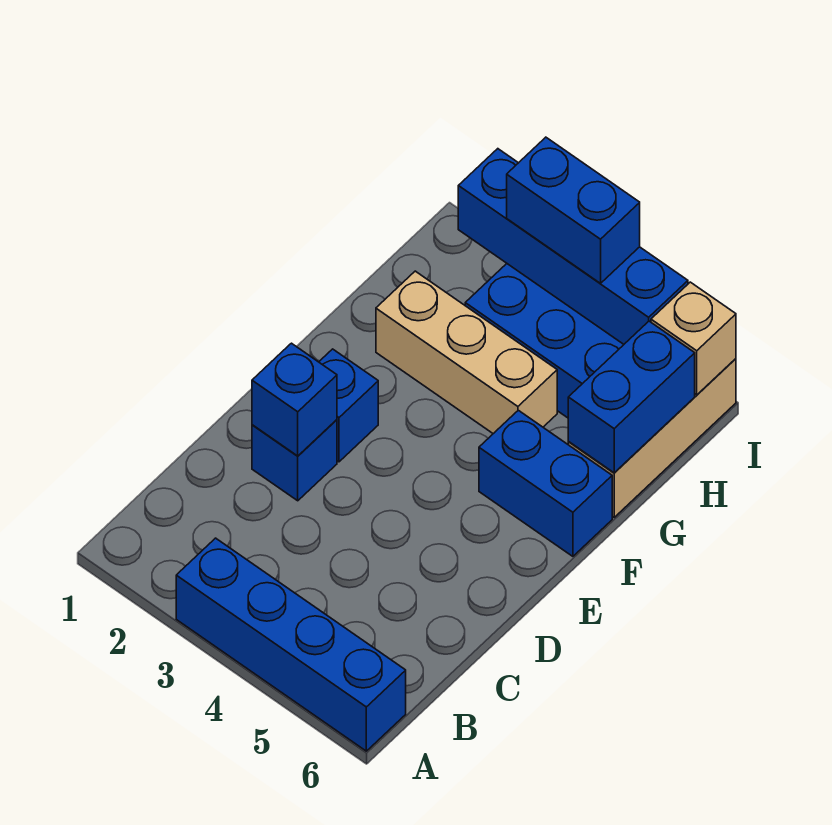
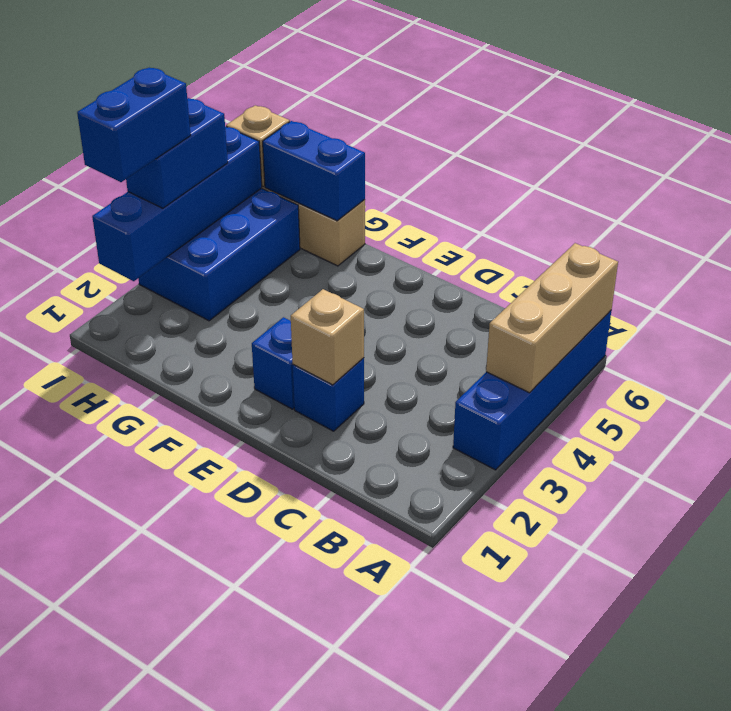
blue 1x1 brick [252,343,337,456] -> tan 1x1 brick [291,289,364,385]
blue 1x2 brick [479,410,612,556] -> blue 1x2 brick moved to [77,68,191,182]
tan 1x3 brick [376,271,557,434] -> tan 1x3 brick moved to [486,243,618,393]

